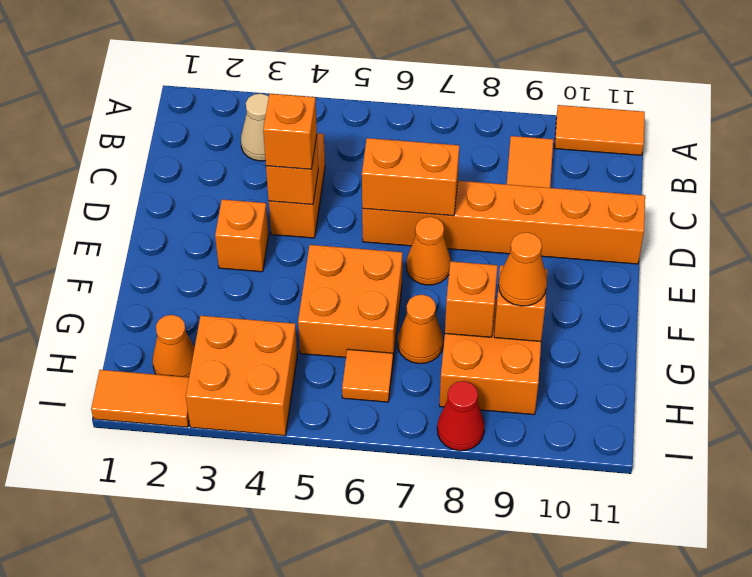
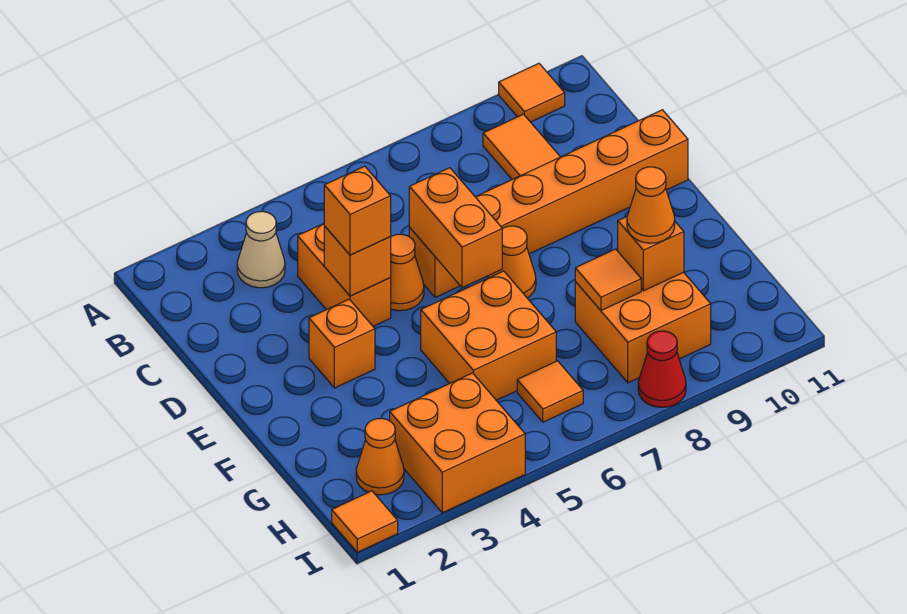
orange 1x2 tile [555,105,645,155] -> orange 1x1 tile [499,63,565,122]
orange 1x2 brick [362,138,459,216] -> orange 1x2 brick turned to [409,168,502,288]
orange 1x1 cone [398,295,443,364] -> orange 1x1 cone moved to [390,234,424,311]
orange 1x1 brick [445,261,498,337] -> orange 1x1 tile [575,249,641,310]
orange 1x2 tile [91,370,189,427] -> orange 1x1 tile [332,491,398,552]

